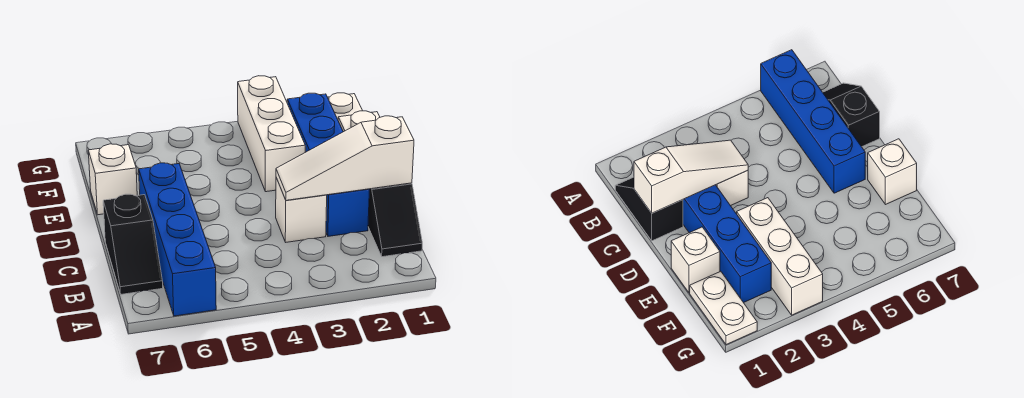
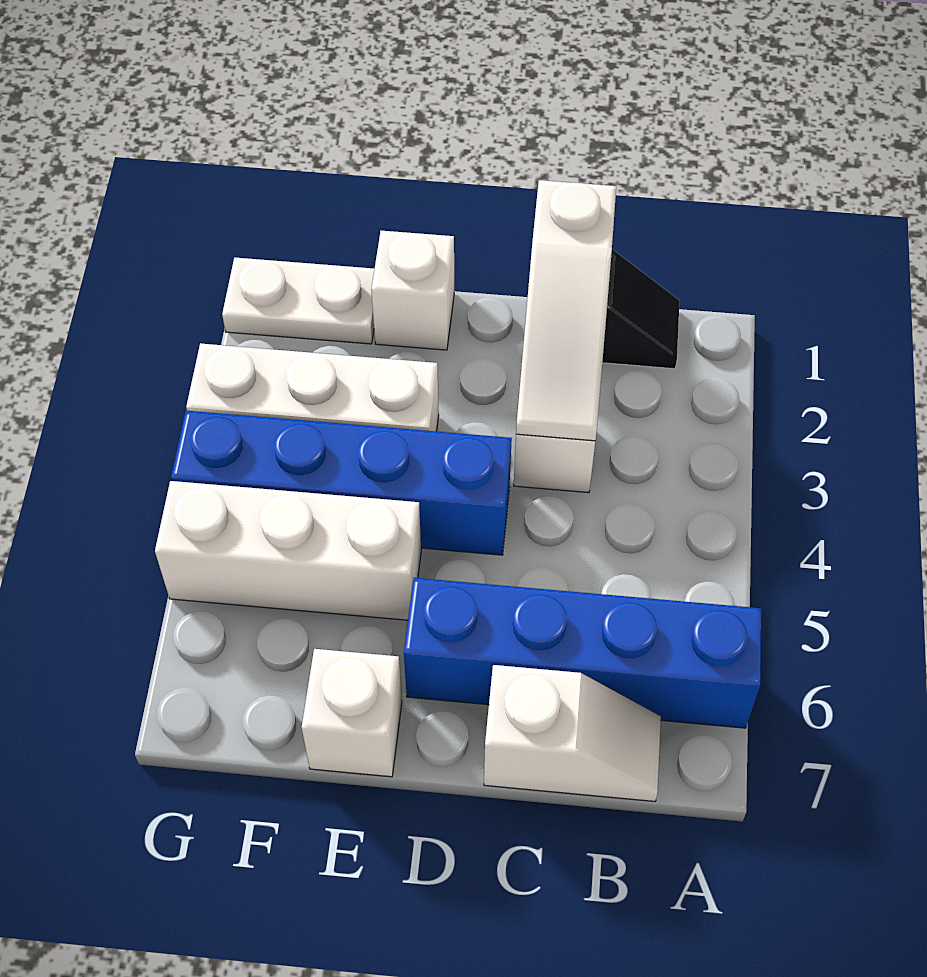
black 1x2 slope [103,194,163,294] -> white 1x2 slope [484,665,661,801]
blue 1x4 brick [287,93,369,236] -> blue 1x4 brick moved to [171,411,512,555]
none -> white 1x3 brick [155,481,421,620]

